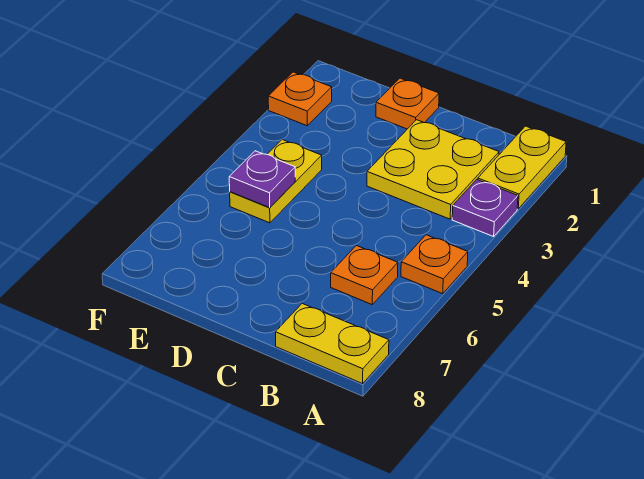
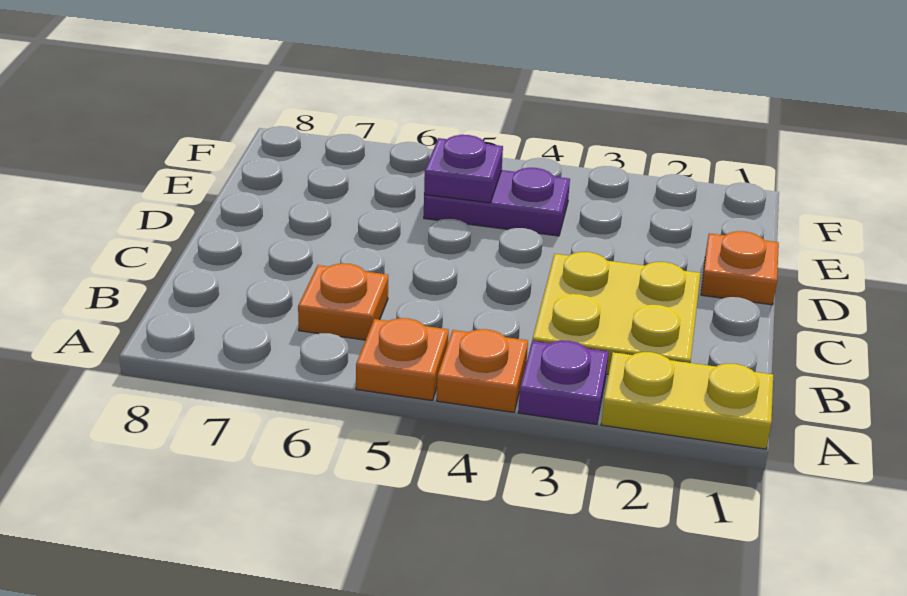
yellow 1x2 plate [276,304,389,384] -> none
yellow 1x2 plate [230,140,322,223] -> purple 1x2 plate [424,168,570,236]
orange 1x1 plate [268,72,332,126] -> orange 1x1 plate moved to [437,329,528,412]

